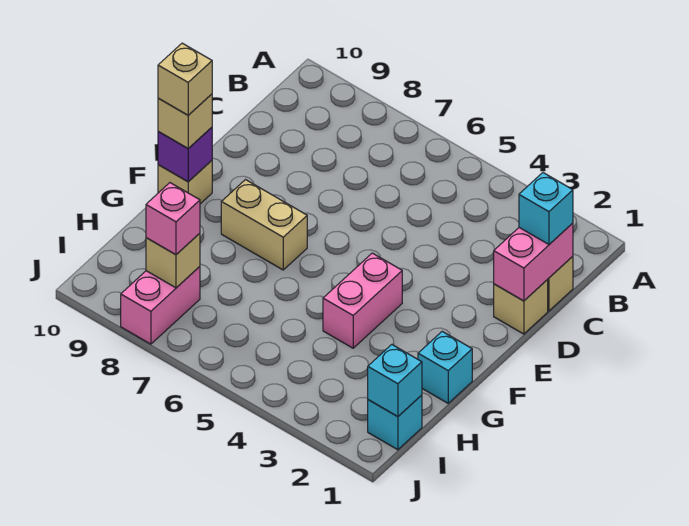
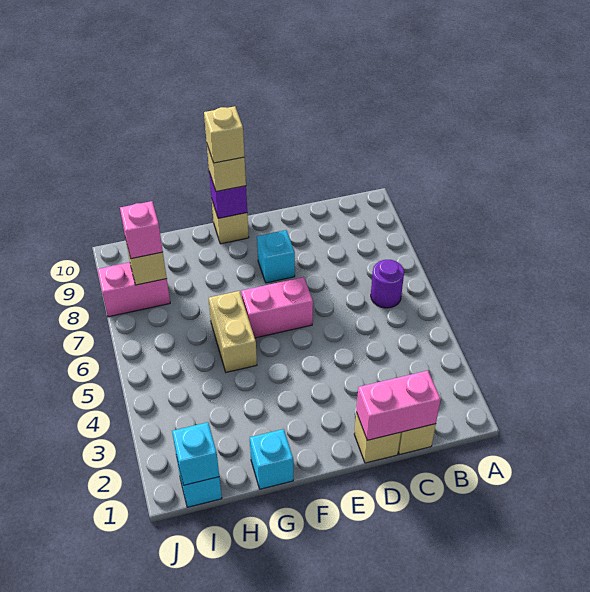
none -> purple 1x1 round brick [371,260,404,308]
cyan 1x1 brick [519,173,573,244] -> cyan 1x1 brick moved to [257,230,295,283]
pink 1x2 brick [323,253,402,348] -> pink 1x2 brick moved to [241,277,313,338]
tan 1x2 brick [221,180,307,270] -> tan 1x2 brick moved to [209,291,257,372]

